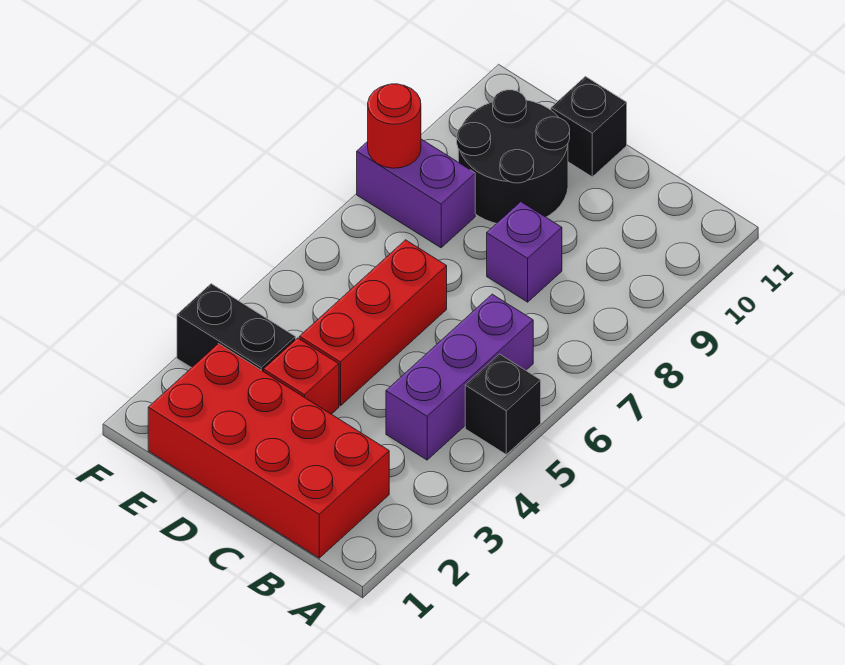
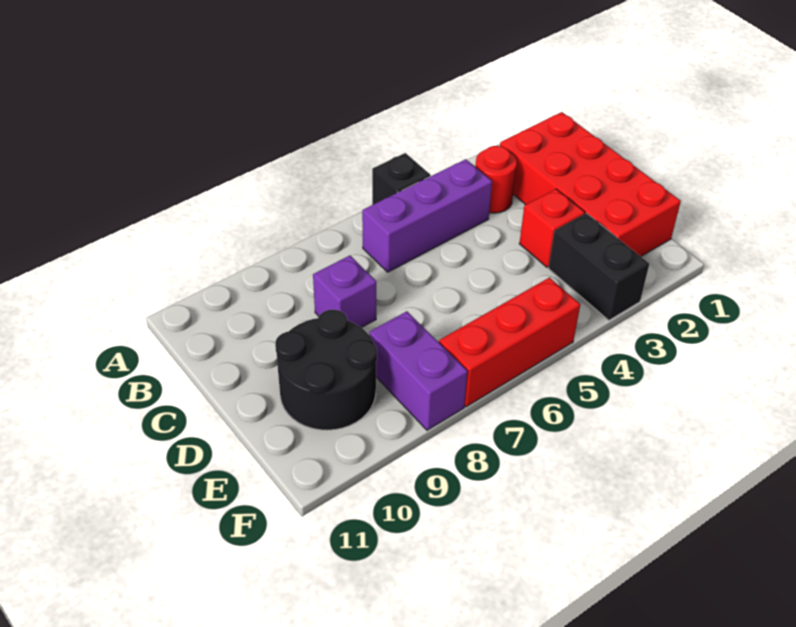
red 1x3 brick [299,240,447,406] -> red 1x3 brick moved to [439,278,580,407]
black 1x1 brick [551,76,627,177] -> none
red 1x1 round brick [368,84,421,168] -> red 1x1 round brick moved to [475,146,517,213]

